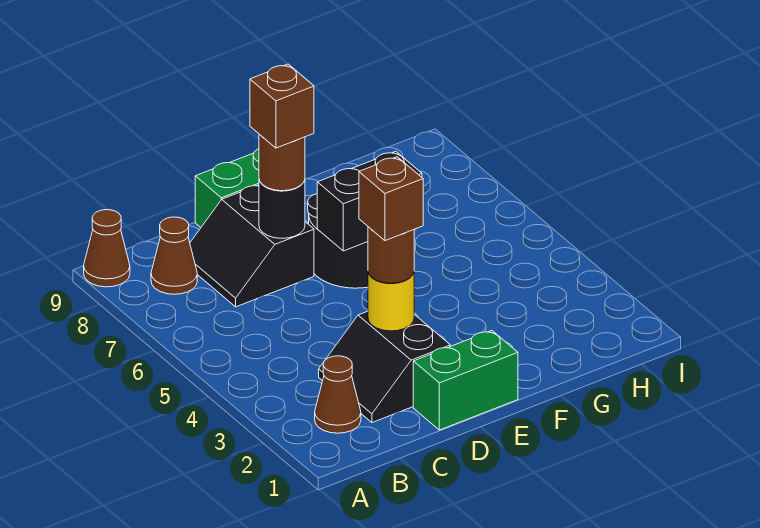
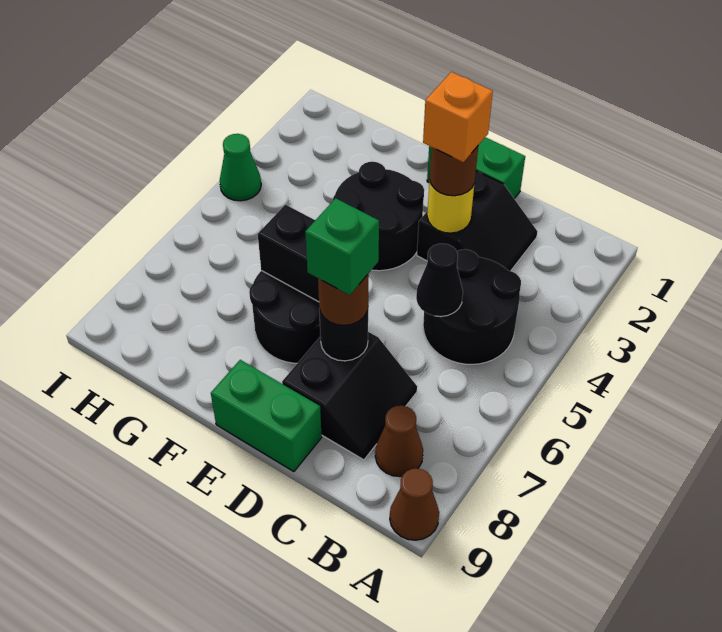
brown 1x1 cone [315,356,361,433] -> none
none -> black 2x2 round brick [423,249,521,364]
none -> black 1x1 cone [416,244,463,317]
brown 1x1 brick [359,157,423,241] -> orange 1x1 brick [423,72,493,162]
brown 1x1 brick [250,64,314,148] -> green 1x1 brick [305,198,379,295]
none -> black 2x2 round brick [333,162,424,271]
none -> green 1x1 cone [220,134,261,201]

